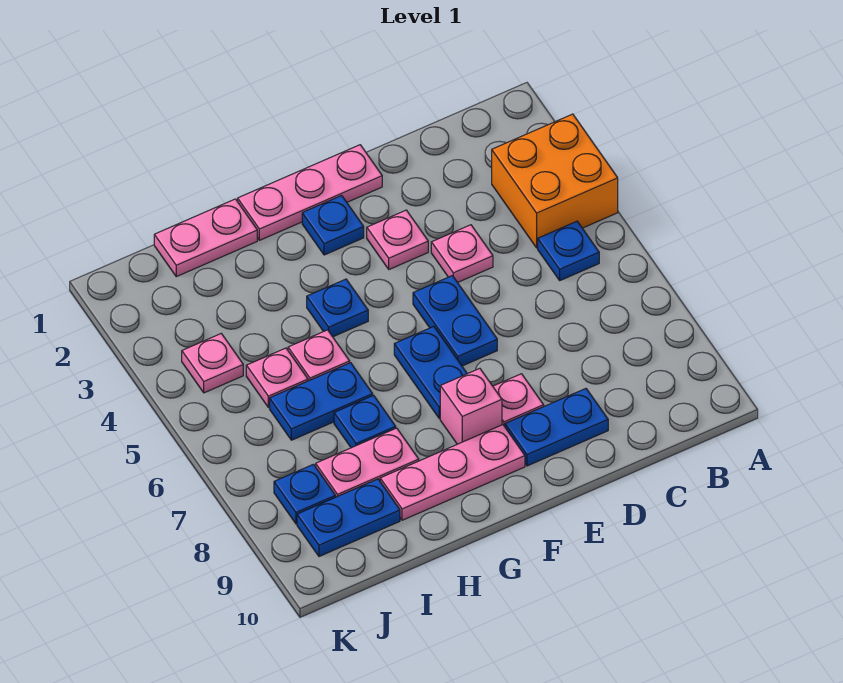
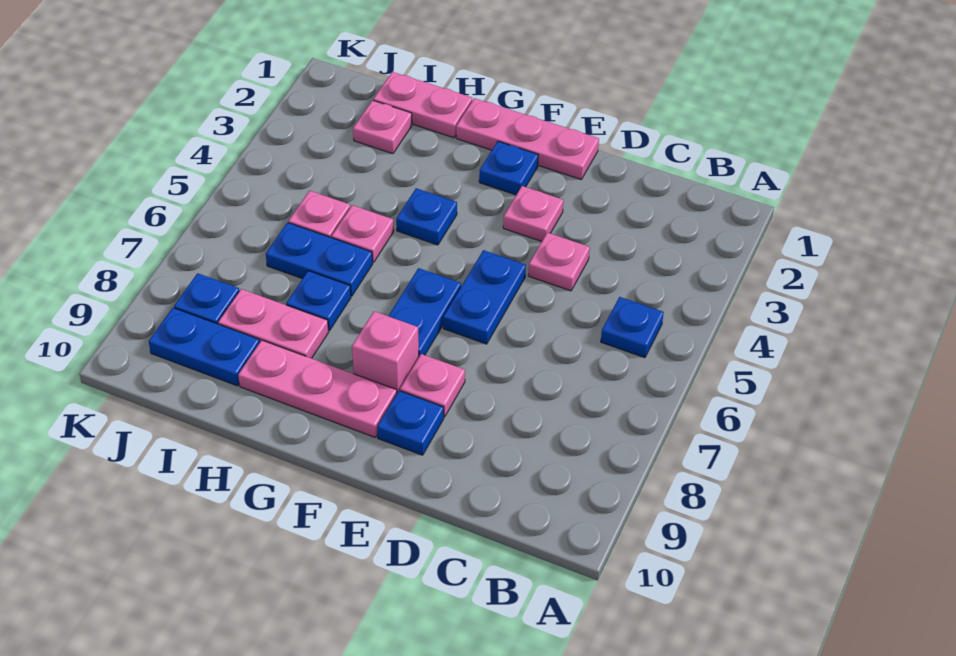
orange 2x2 brick [492,114,618,248] -> none
blue 1x2 plate [505,389,608,466] -> blue 1x1 plate [377,391,444,455]
pink 1x1 plate [182,334,243,393] -> pink 1x1 plate moved to [353,100,412,154]

